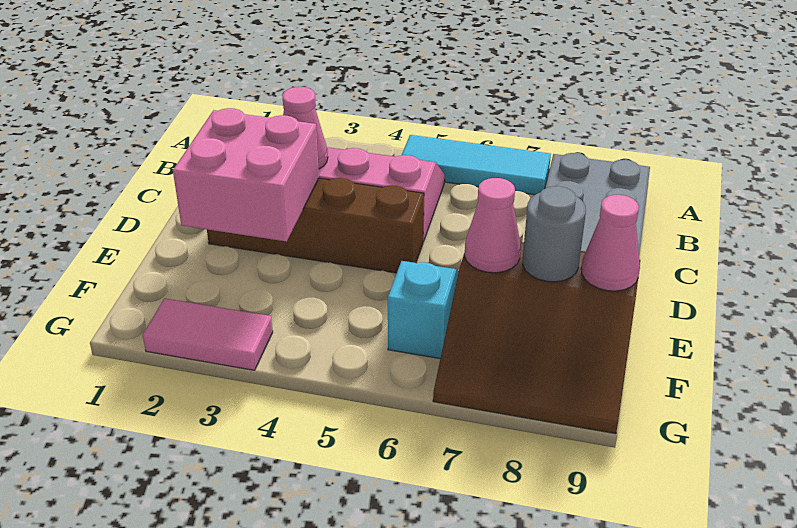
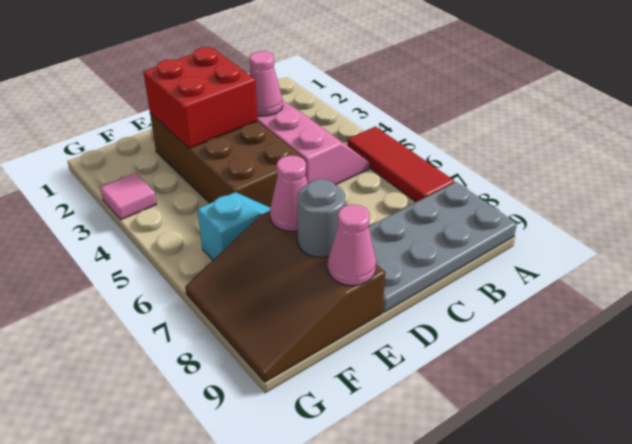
cyan 1x3 tile [402,135,551,195] -> red 1x3 tile [347,127,454,202]
brown 1x4 brick [207,178,424,273] -> brown 2x4 brick [150,113,306,207]
pink 2x2 brick [173,108,319,242] -> red 2x2 brick [143,47,258,148]
pink 1x2 tile [143,298,273,370] -> pink 1x1 tile [100,173,156,220]

